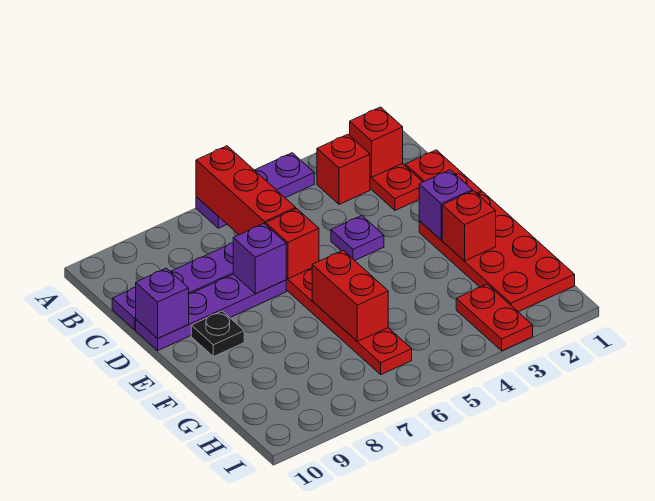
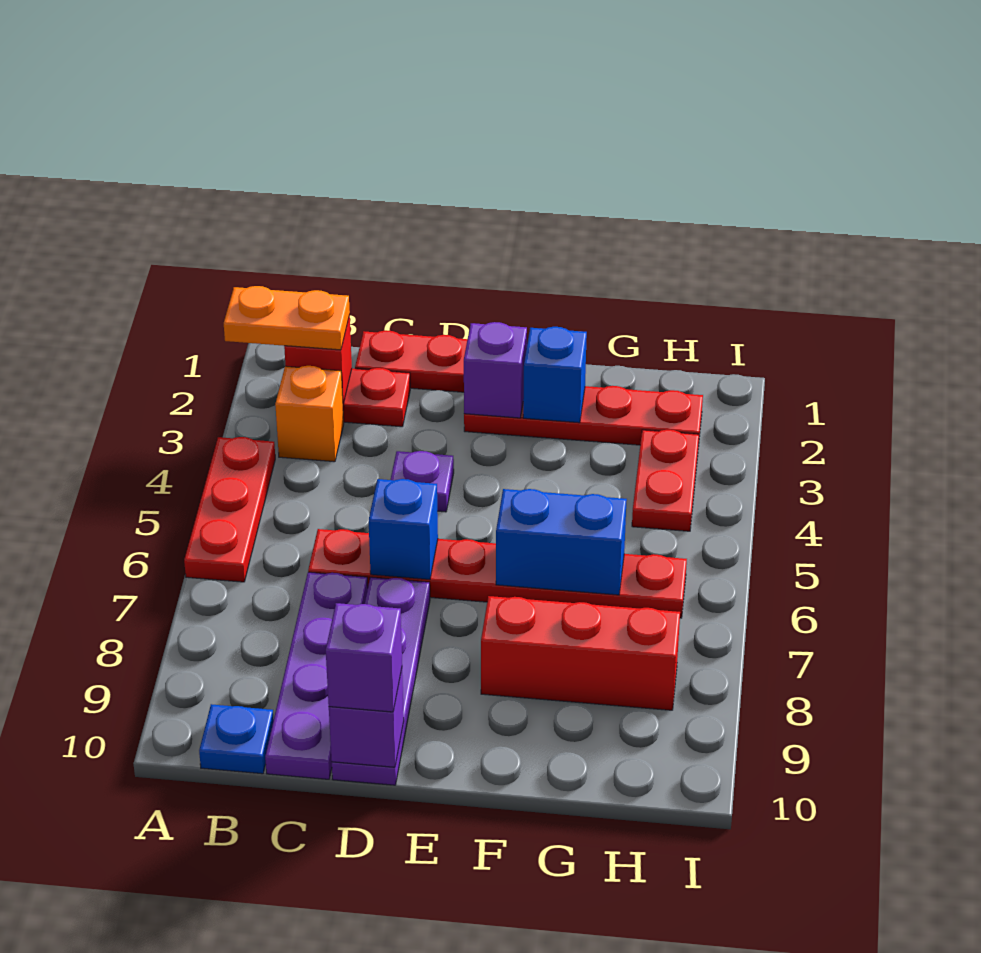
none -> orange 1x2 plate [224,286,350,350]
purple 1x3 plate [196,153,314,228] -> red 1x3 plate [184,437,275,582]
red 1x3 brick [196,146,296,235] -> red 1x3 brick moved to [481,596,680,710]
red 1x1 brick [317,134,370,204] -> orange 1x1 brick [275,366,344,462]
none -> blue 1x1 plate [199,704,274,774]
red 1x1 brick [266,209,319,279] -> blue 1x1 brick [369,479,438,579]
purple 1x1 brick [233,224,286,294] -> purple 1x1 brick moved to [326,603,402,712]
red 2x4 plate [419,192,575,312] -> red 1x4 plate [464,386,703,445]
black 1x1 plate [191,311,244,357] -> none
red 1x1 brick [442,191,496,261] -> blue 1x1 brick [523,327,587,423]
red 1x2 brick [312,251,388,342] -> blue 1x2 brick [496,489,627,595]
red 1x2 plate [456,284,533,351] -> red 1x2 plate turned to [632,430,699,531]

